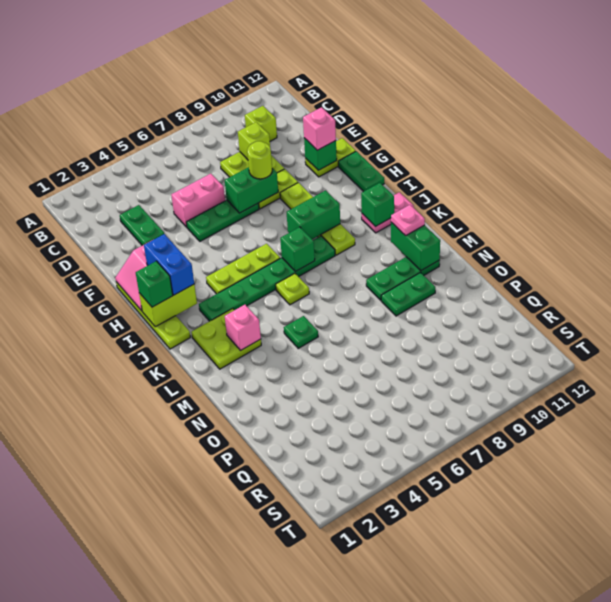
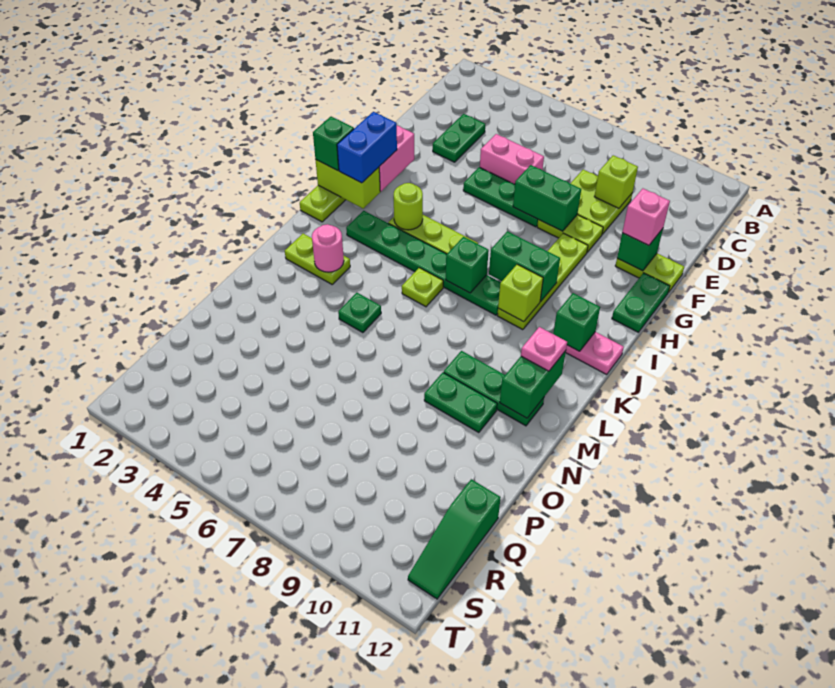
lime 1x1 brick [245,106,277,141] -> lime 1x1 brick moved to [498,264,543,322]
lime 1x1 round brick [247,141,272,179] -> lime 1x1 round brick moved to [394,183,423,230]
lime 2x2 plate [191,308,261,369] -> lime 1x2 plate [285,234,350,284]
pink 1x1 brick [225,305,261,351] -> pink 1x1 round brick [312,224,344,272]
none -> green 1x3 slope [408,479,501,599]

